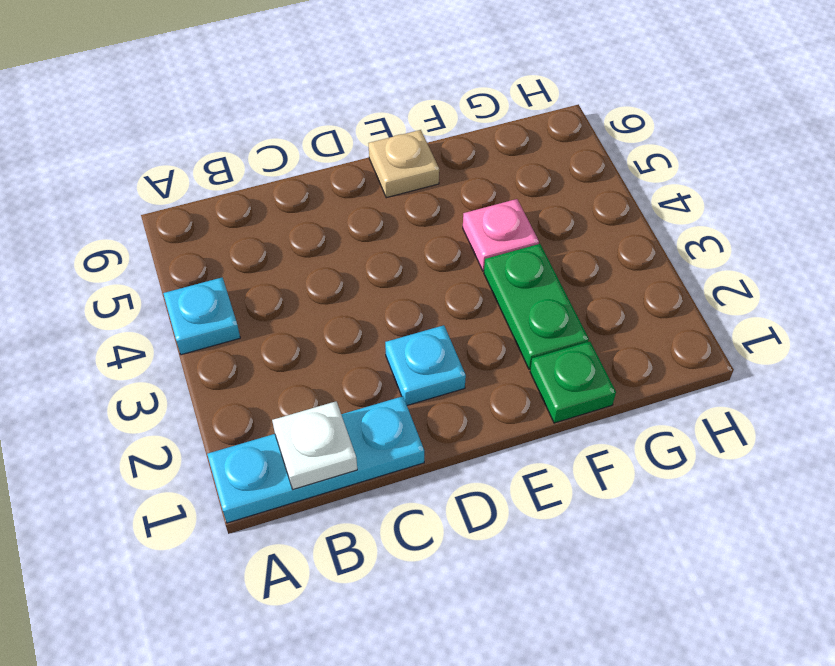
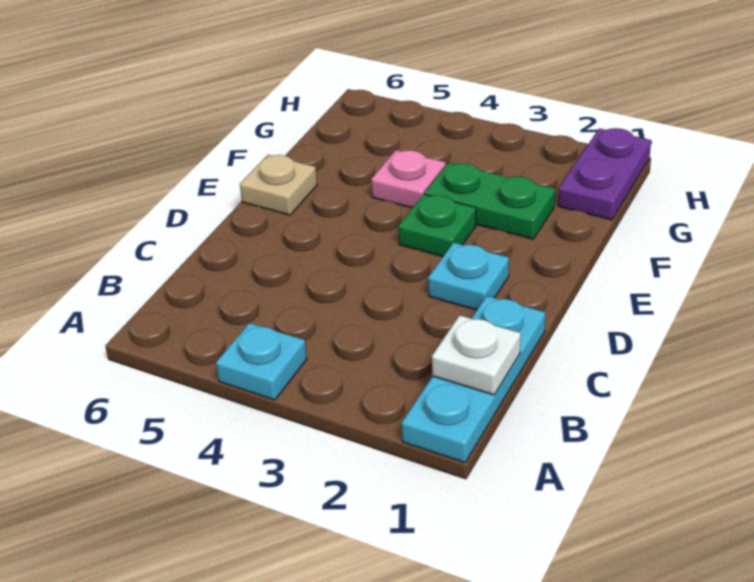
green 1x1 plate [530,341,616,423] -> green 1x1 plate moved to [398,194,476,257]
none -> purple 1x2 plate [558,128,651,220]

